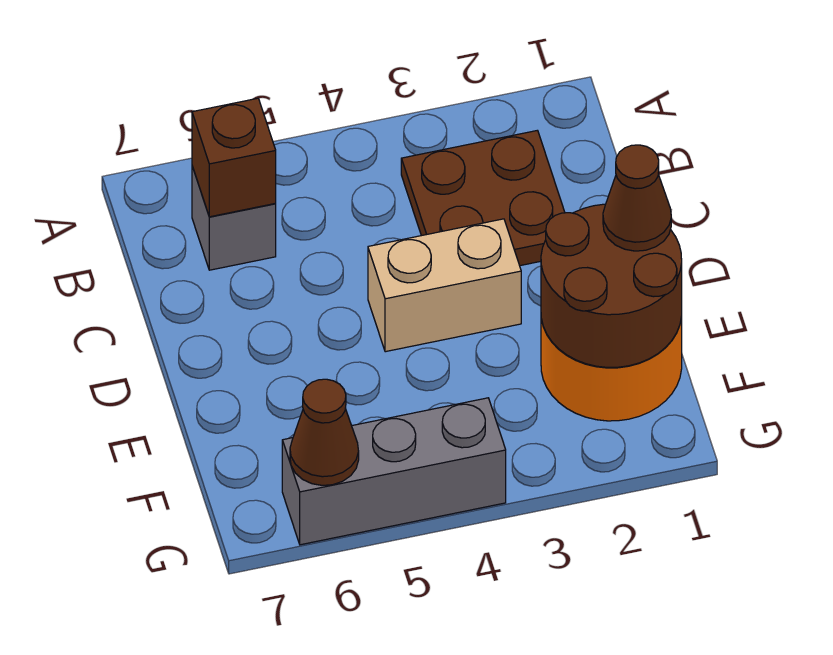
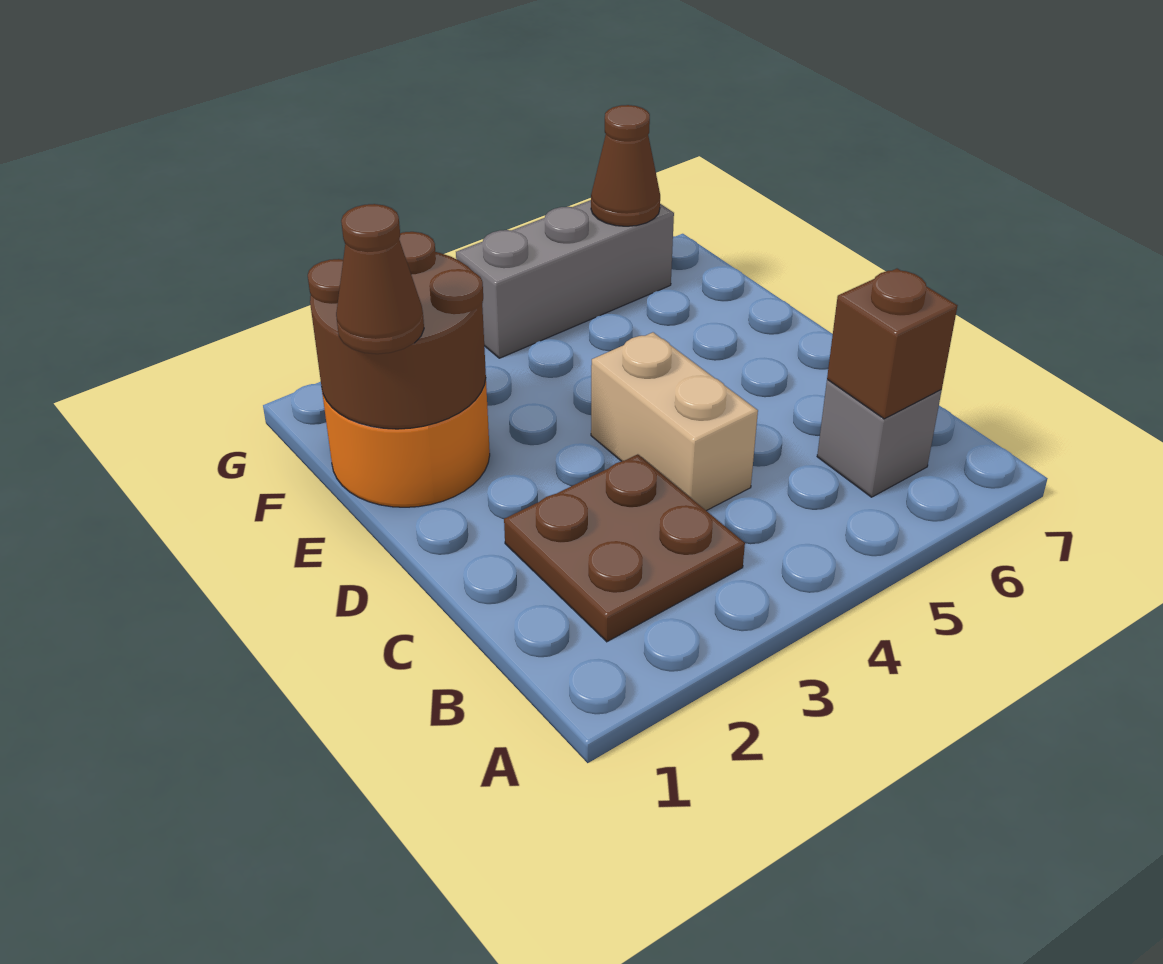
tan 1x2 brick [368,219,521,352] -> tan 1x2 brick turned to [591,332,758,511]

